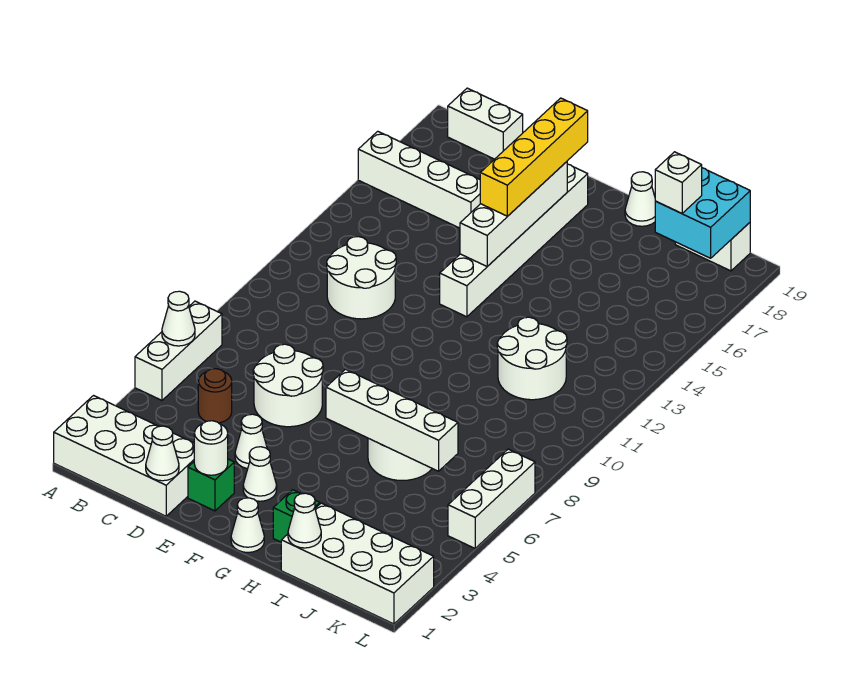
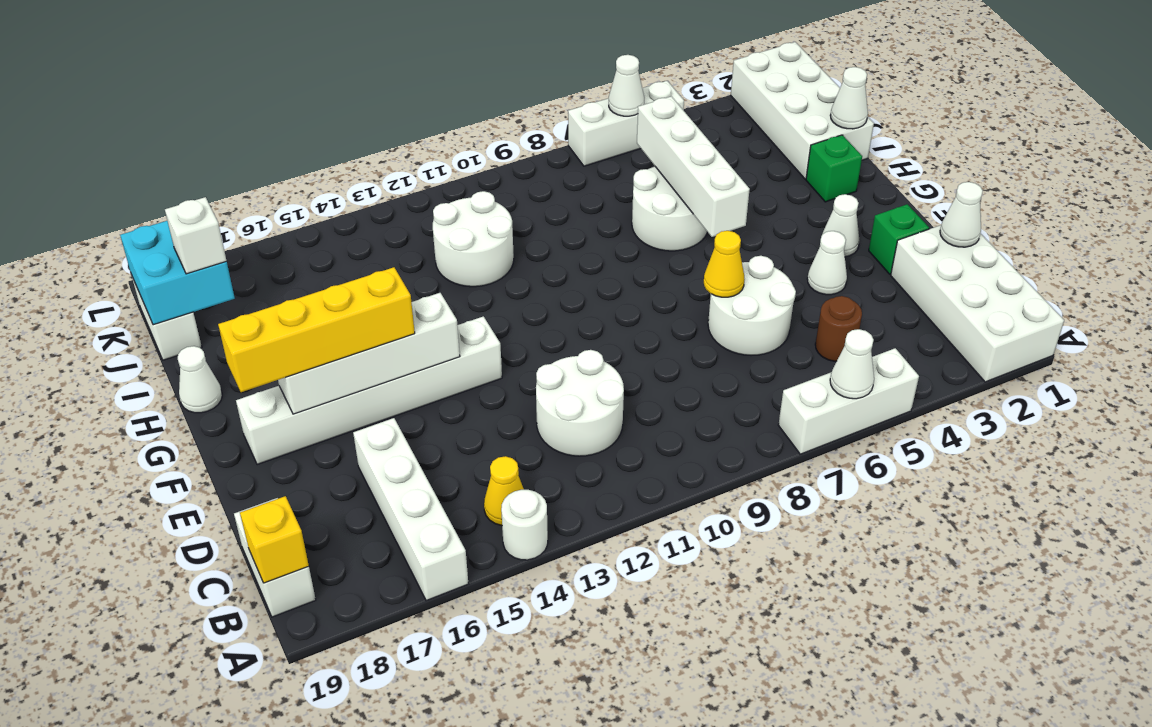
none -> yellow 1x1 cone [484,456,524,526]
none -> yellow 1x1 brick [240,496,309,583]
white 1x1 round brick [194,421,228,475] -> white 1x1 round brick moved to [501,490,548,560]
none -> yellow 1x1 cone [704,231,745,297]
white 1x1 cone [231,498,264,552] -> white 1x1 cone moved to [609,55,644,116]

